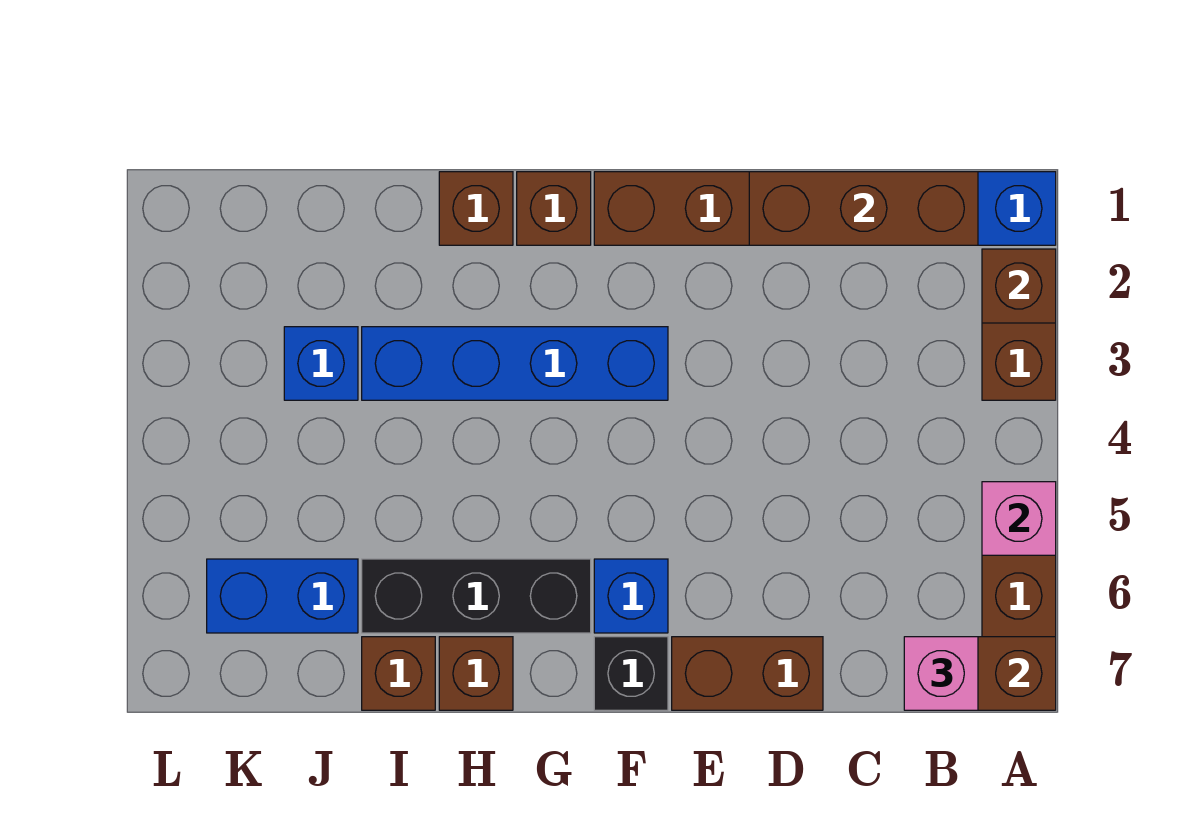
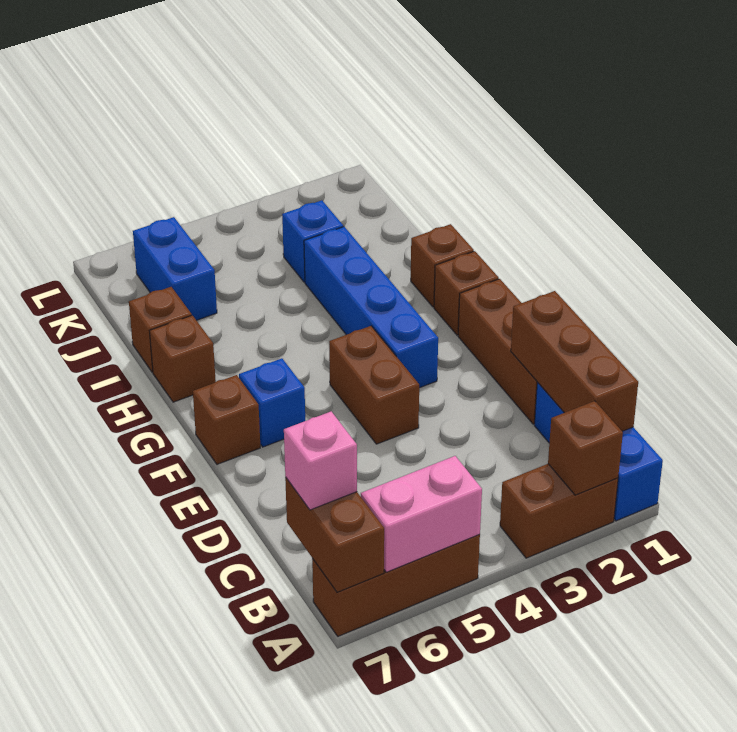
pink 1x1 brick [982,482,1056,555] -> pink 1x2 brick [361,456,482,572]
brown 1x2 brick [672,637,823,710] -> brown 1x2 brick moved to [329,326,419,444]
black 1x1 brick [594,637,668,710] -> brown 1x1 brick [193,375,260,464]
black 1x3 brick [362,559,591,633] -> none

